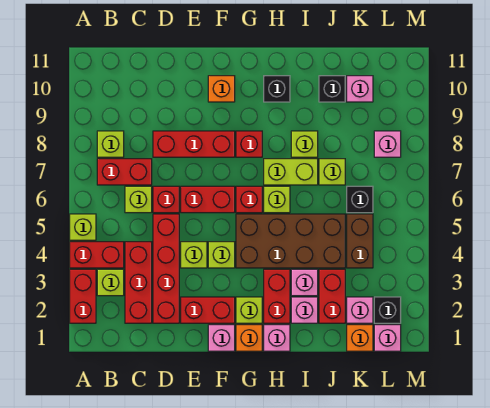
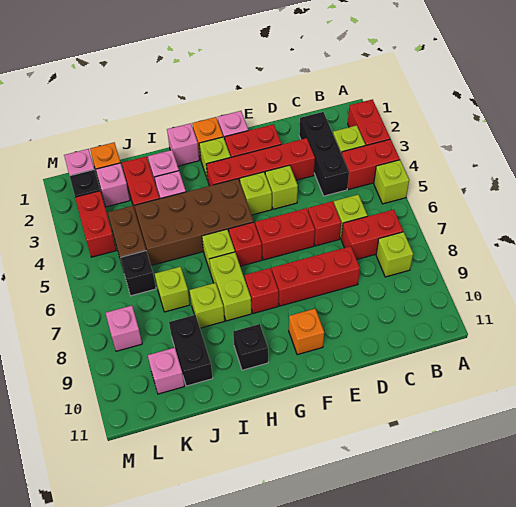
red 1x3 brick [125,242,152,323] -> black 1x3 brick [299,112,349,196]
red 1x4 brick [153,214,179,323] -> red 1x4 brick turned to [206,138,315,186]
red 1x2 brick [264,269,290,323] -> red 1x2 brick moved to [75,191,116,257]
lime 1x2 brick [264,159,318,185] -> lime 1x2 brick turned to [209,252,252,321]
black 1x1 brick [319,76,345,102] -> black 1x2 brick [169,315,213,386]

